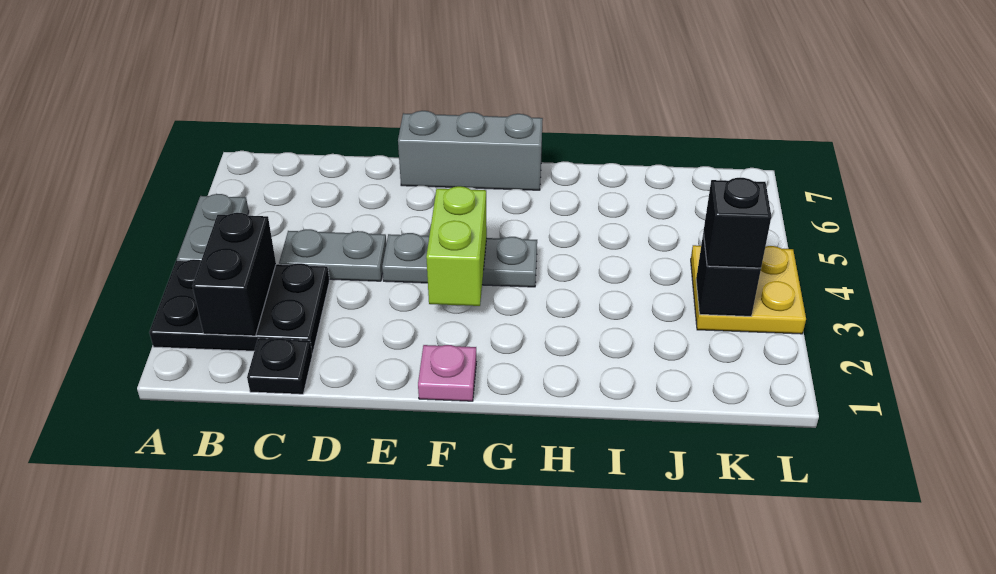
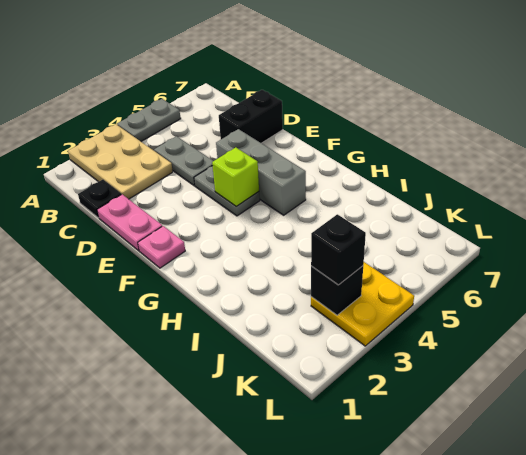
black 2x3 plate [149,259,329,354] -> tan 2x3 plate [68,124,173,199]
black 1x2 brick [192,213,276,336] -> black 1x2 brick moved to [219,90,283,143]
none -> pink 1x2 plate [97,194,162,251]
grey 1x3 plate [382,233,537,287] -> grey 1x2 plate [194,166,260,216]
grey 1x3 brick [398,111,543,190] -> grey 1x3 brick moved to [216,129,306,215]
lime 1x2 brick [426,186,487,306] -> lime 1x1 brick [212,147,259,206]

